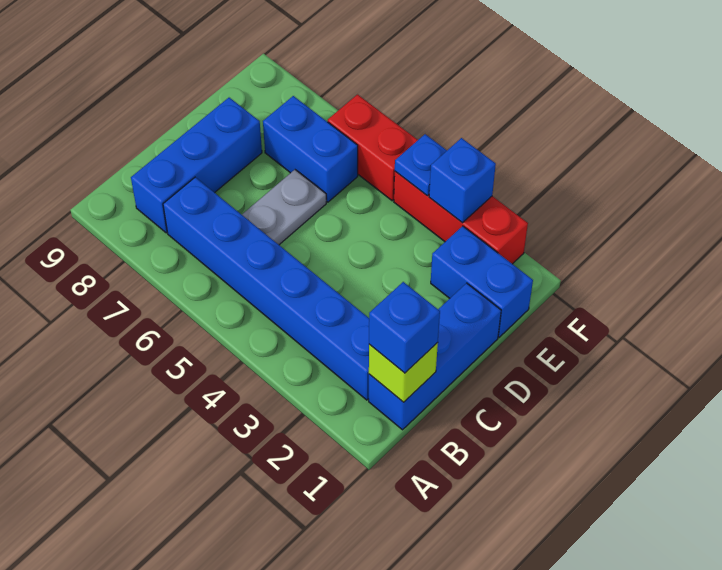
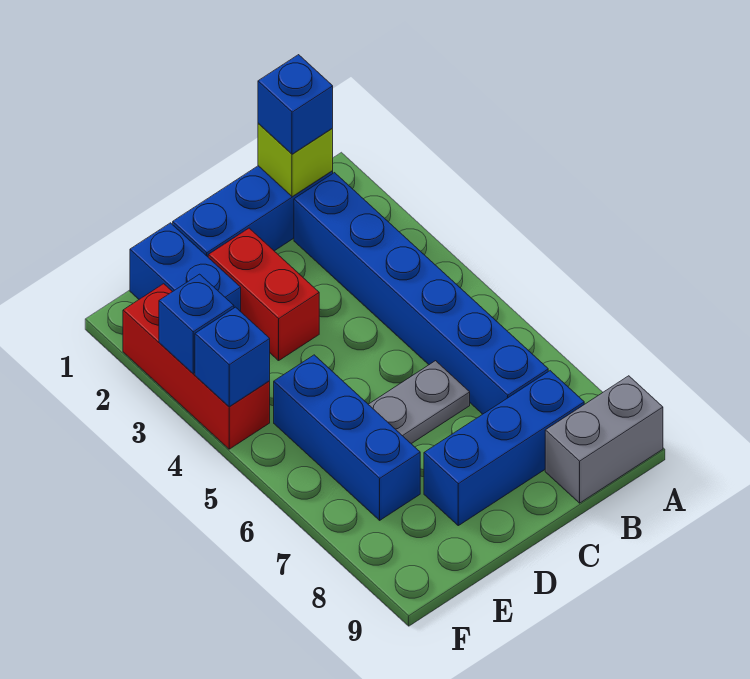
none -> grey 1x2 brick [545,376,663,503]
blue 1x2 brick [263,96,358,202] -> blue 1x3 brick [274,355,420,520]
blue 1x1 plate [395,134,447,196] -> blue 1x1 brick [195,307,270,407]
red 1x2 brick [328,95,418,201] -> red 1x2 brick moved to [208,228,319,361]

